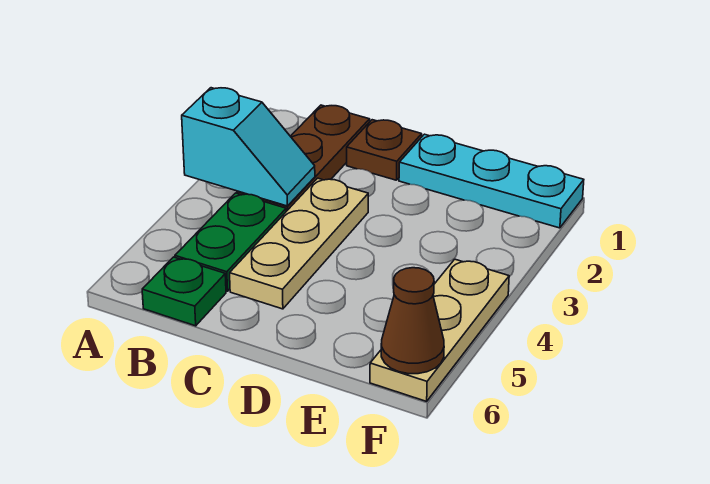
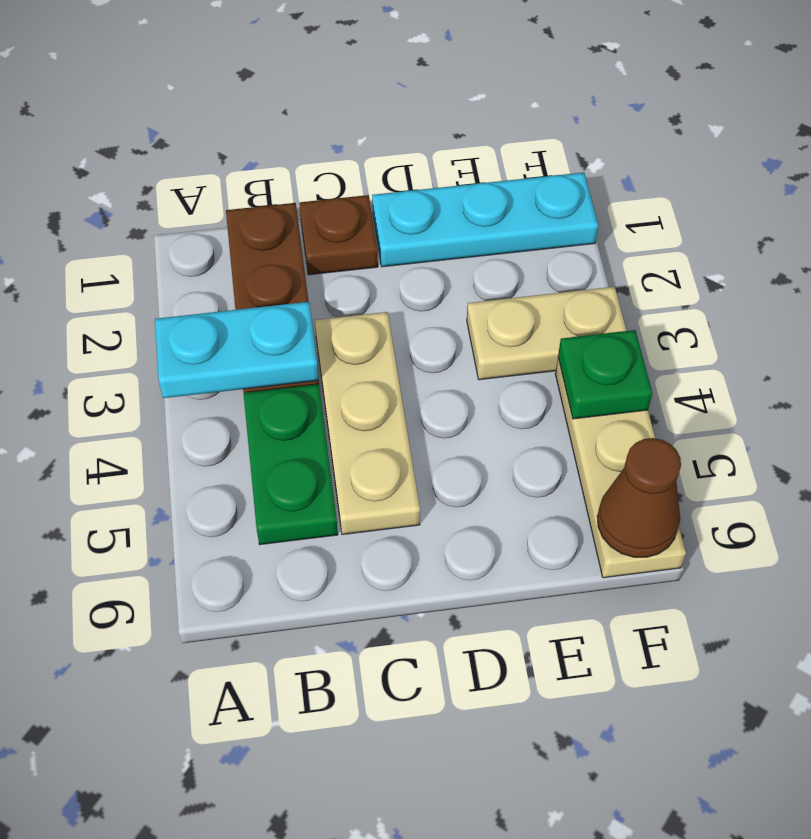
cyan 1x2 slope [182,88,315,206] -> cyan 1x2 plate [155,302,319,398]
green 1x1 plate [142,257,226,326] -> green 1x1 plate moved to [558,330,652,419]
none -> tan 1x2 plate [467,287,627,380]

